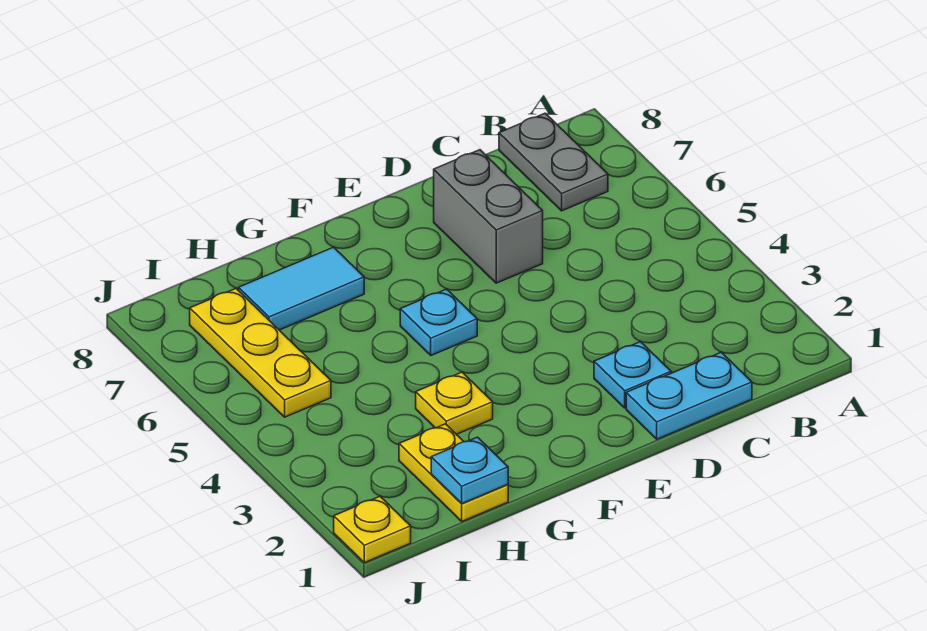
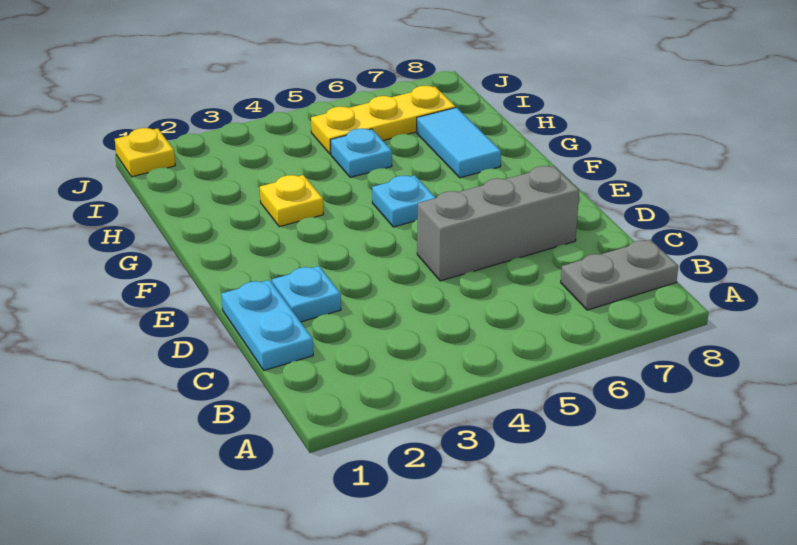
grey 1x2 brick [434,150,543,283] -> grey 1x3 brick [417,166,579,281]
yellow 1x2 plate [399,424,508,521] -> none
cyan 1x1 plate [431,437,508,504] -> cyan 1x1 plate moved to [331,129,392,177]

